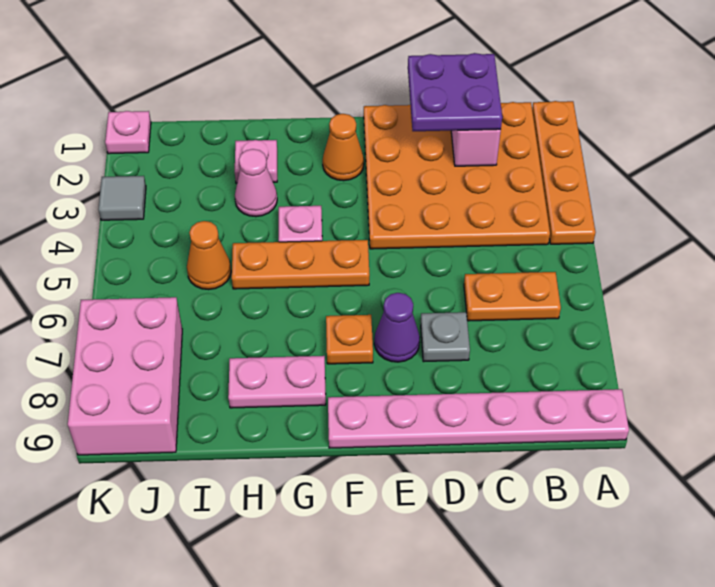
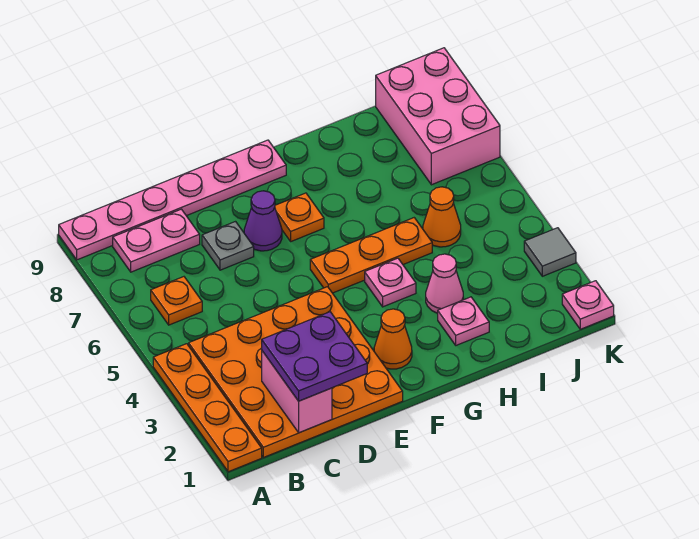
orange 1x2 plate [464,272,561,321] -> orange 1x1 plate [151,277,202,325]
pink 1x2 plate [228,356,326,408] -> pink 1x2 plate moved to [113,209,200,272]

